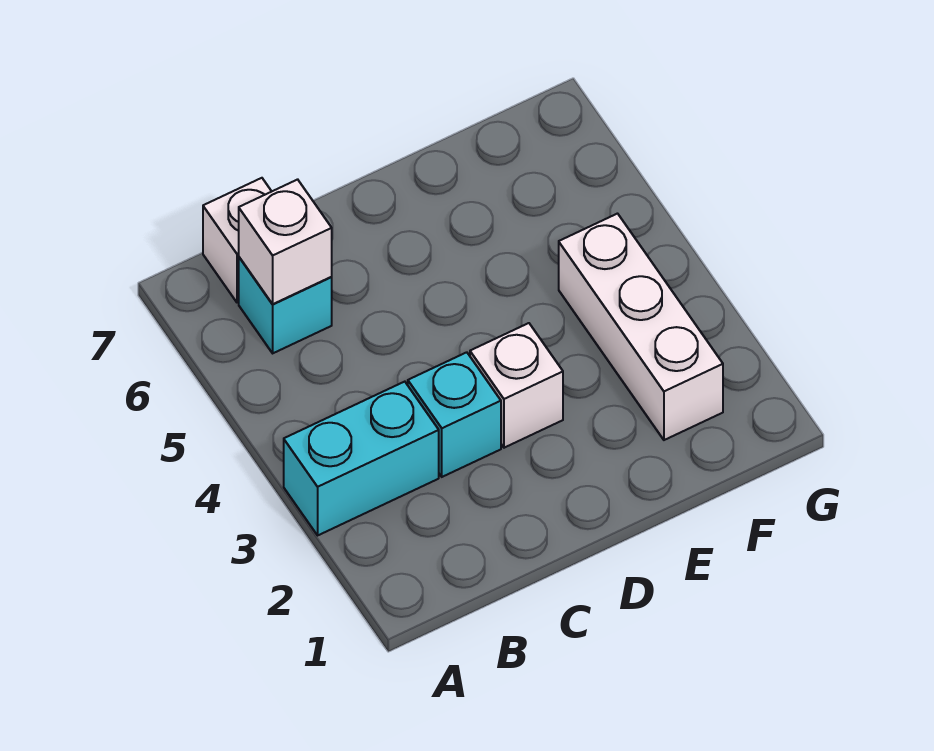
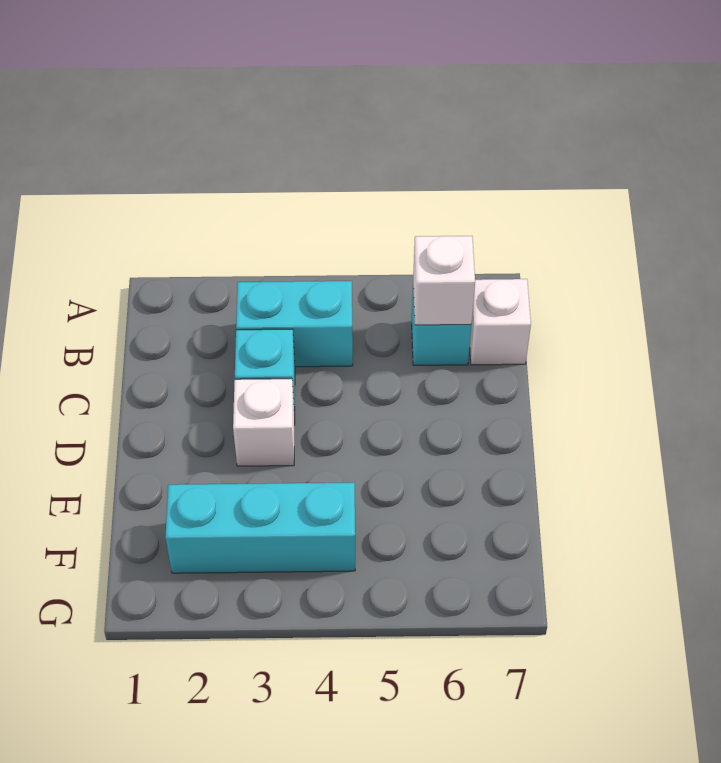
cyan 1x2 brick [284,382,439,535] -> cyan 1x2 brick turned to [236,281,353,367]
white 1x3 brick [559,214,723,440] -> cyan 1x3 brick [165,483,355,573]

